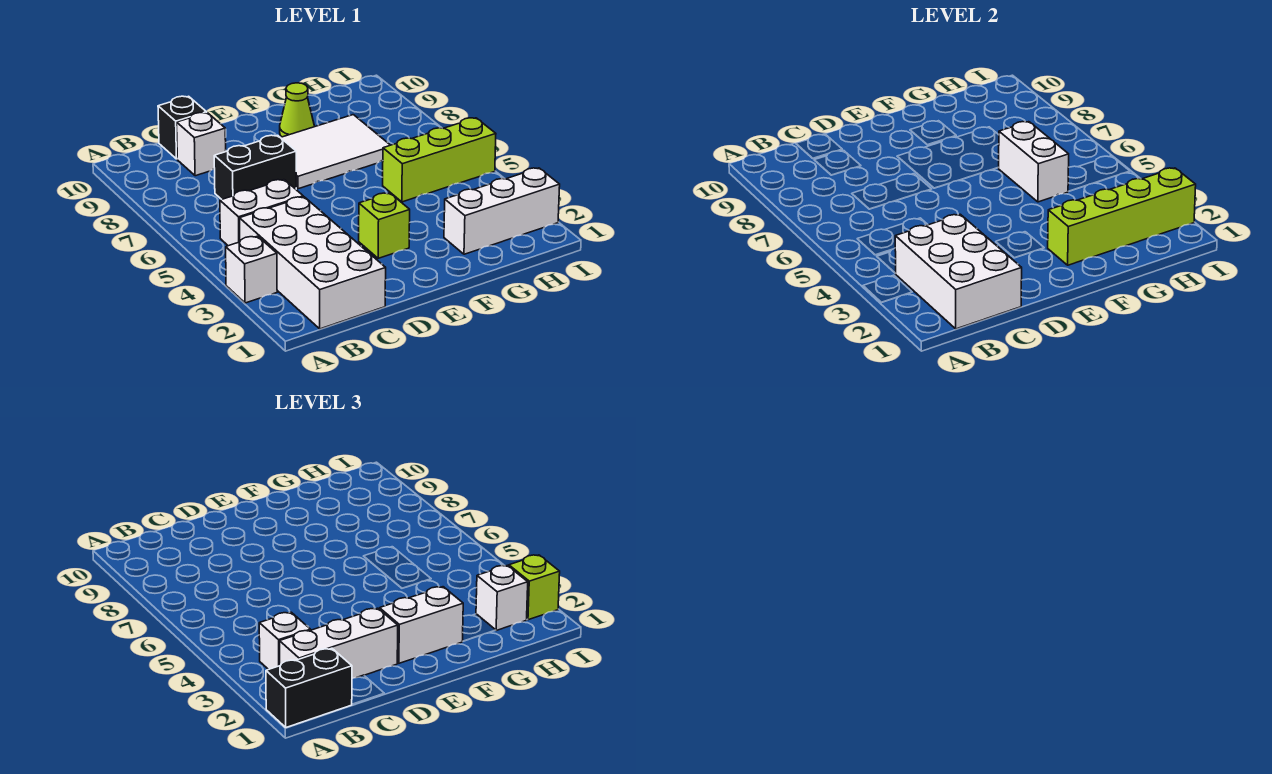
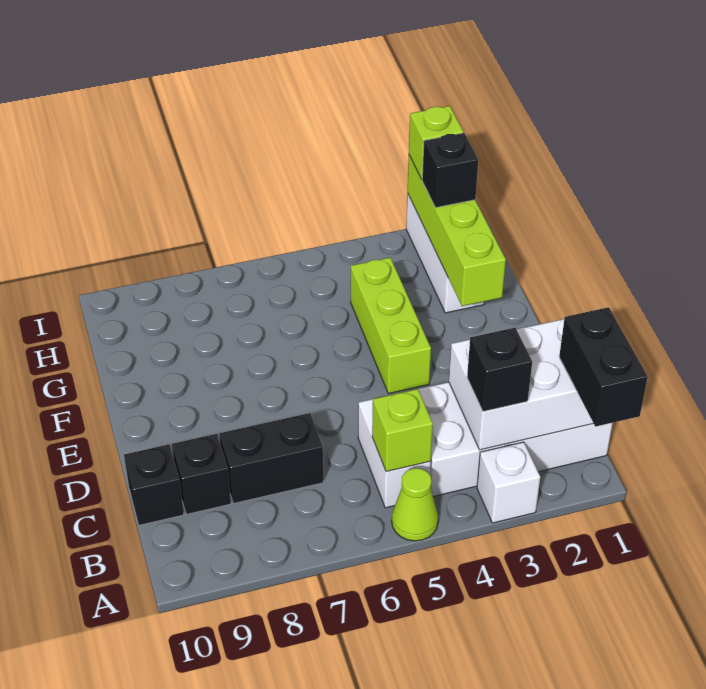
white 1x3 brick [280,608,398,679] -> none
white 1x1 brick [259,612,311,670] -> black 1x1 brick [467,328,532,411]
black 1x2 brick [214,135,296,199] -> black 1x2 brick turned to [219,413,323,504]
white 1x1 brick [177,113,226,176] -> black 1x1 brick [172,434,231,514]
white 1x2 brick [380,587,463,663] -> none
lime 1x1 brick [359,193,410,258] -> lime 1x1 brick moved to [372,389,433,472]
white 2x3 tile [281,115,390,189] -> none
lime 1x1 cone [280,83,314,137] -> lime 1x1 cone moved to [392,468,438,541]
lime 1x3 brick [383,118,496,202] -> lime 1x3 brick moved to [351,258,431,394]
white 1x2 brick [998,122,1069,202] -> none
white 1x1 brick [476,565,528,630] -> black 1x1 brick [422,133,478,208]

